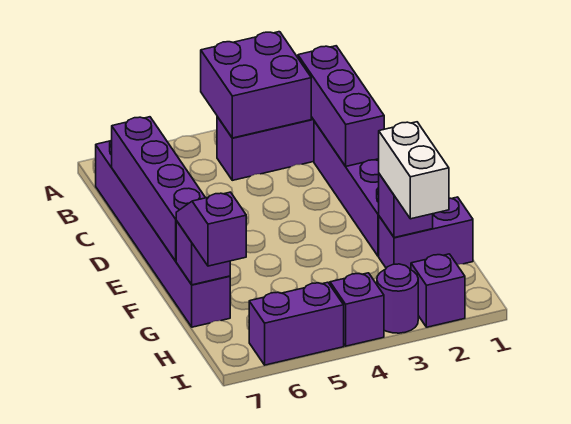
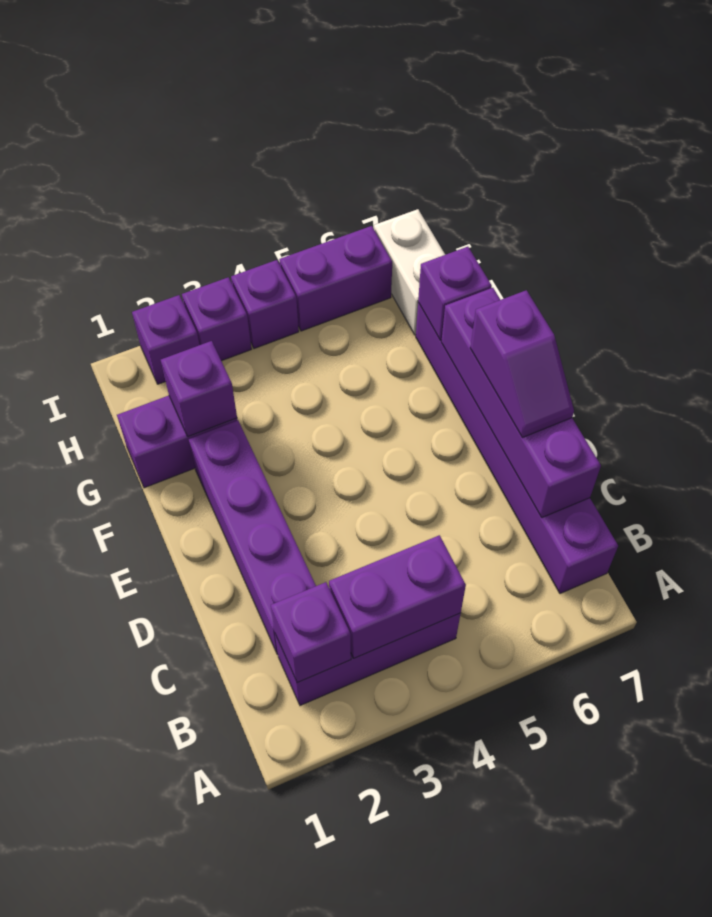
purple 2x2 brick [201,32,311,138] -> purple 1x2 brick [329,535,466,658]
purple 1x3 brick [298,46,384,166] -> purple 1x1 brick [271,582,351,683]
white 1x2 brick [379,122,449,219] -> white 1x2 brick moved to [374,209,445,335]
purple 1x2 slope [176,192,246,266] -> purple 1x2 slope moved to [470,290,574,438]
purple 1x1 round brick [377,264,418,333] -> purple 1x1 brick [182,277,251,361]

